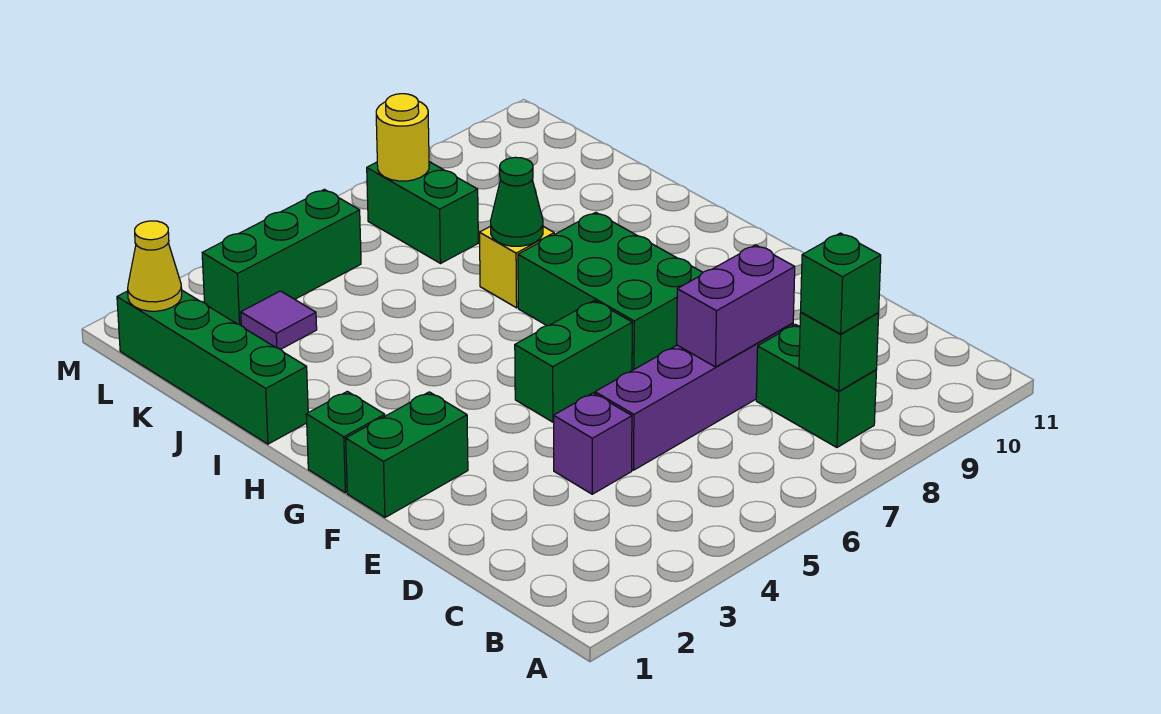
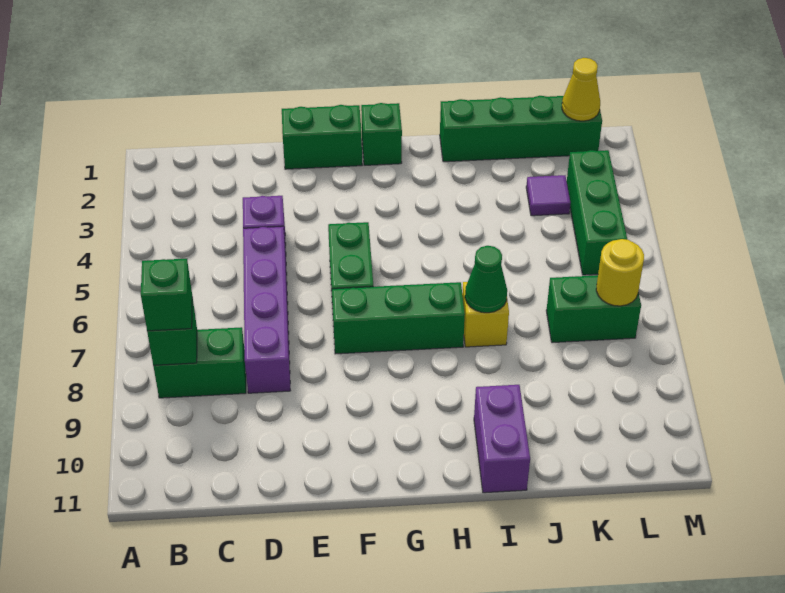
purple 1x2 brick [677,245,795,367] -> purple 1x2 brick moved to [474,385,530,493]
green 1x2 brick [346,392,468,517] -> green 1x2 brick turned to [282,105,362,169]
green 2x3 brick [518,212,703,370] -> green 1x3 brick [332,282,465,354]

